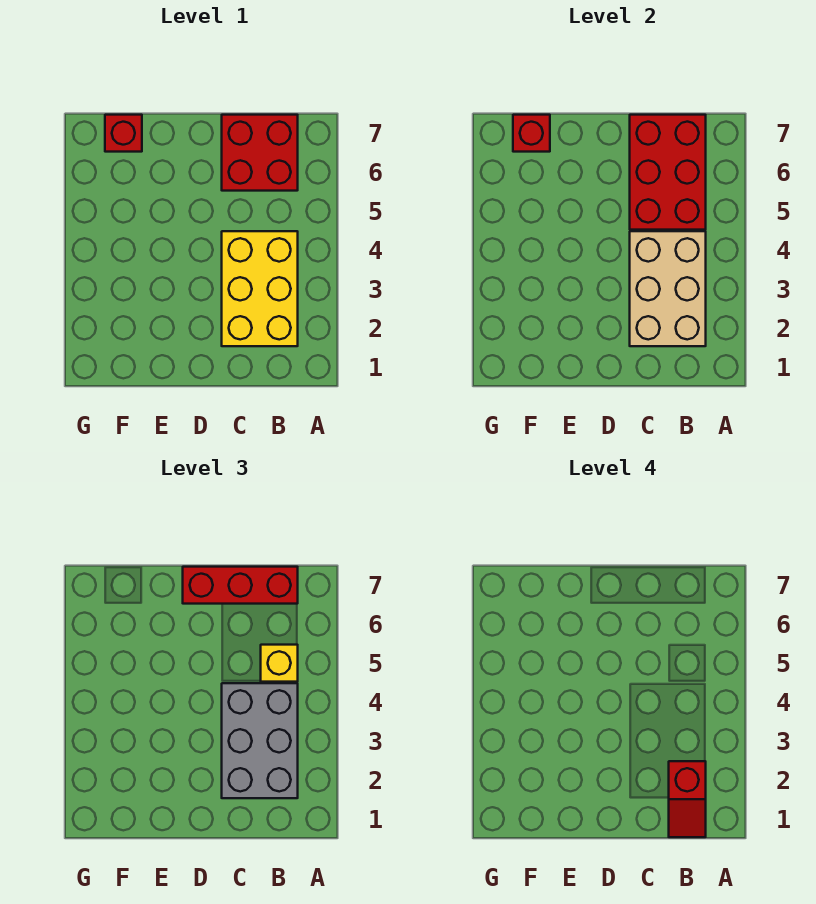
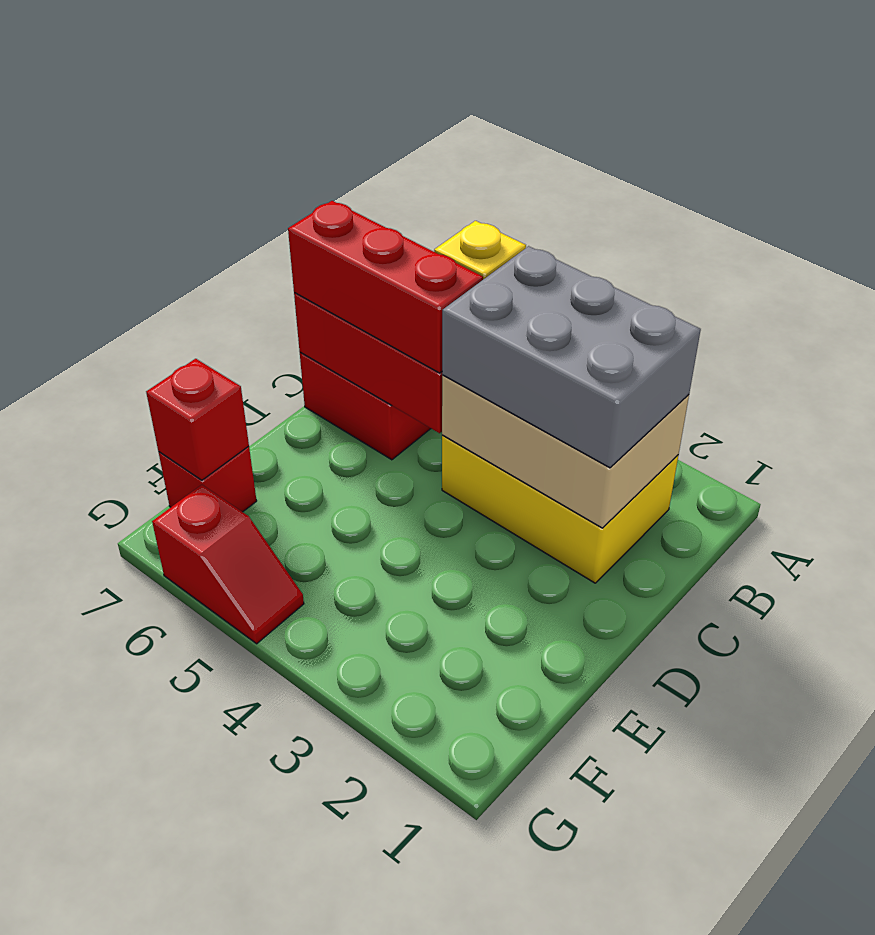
red 1x2 slope [669,761,706,837] -> red 1x2 slope moved to [152,485,304,644]
red 1x3 brick [183,567,298,604] -> red 1x3 brick turned to [288,201,483,373]

